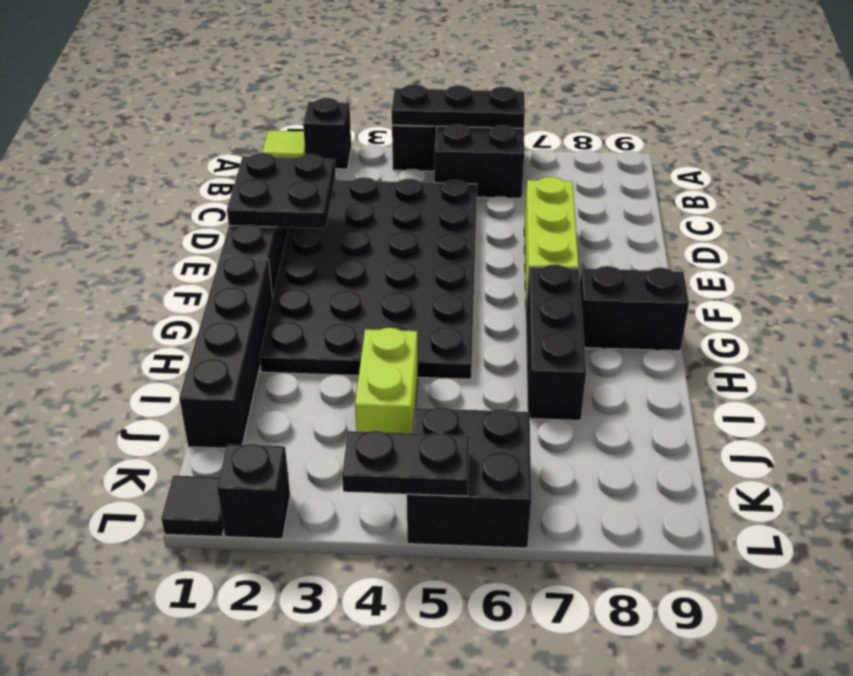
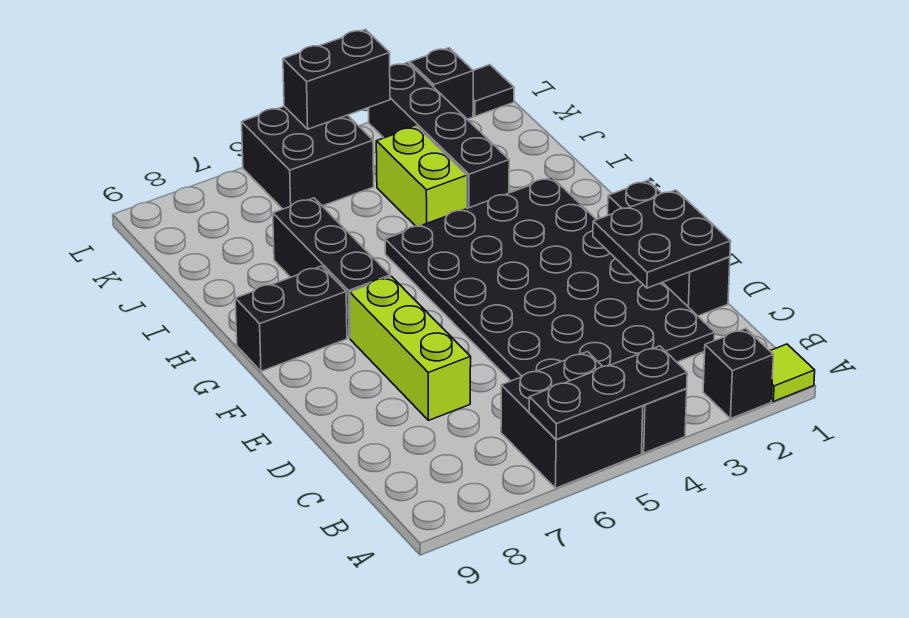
black 1x4 brick [179,255,273,448] -> black 1x4 brick moved to [369,63,509,208]
black 1x2 plate [342,431,469,496] -> black 1x2 brick [283,30,390,129]

